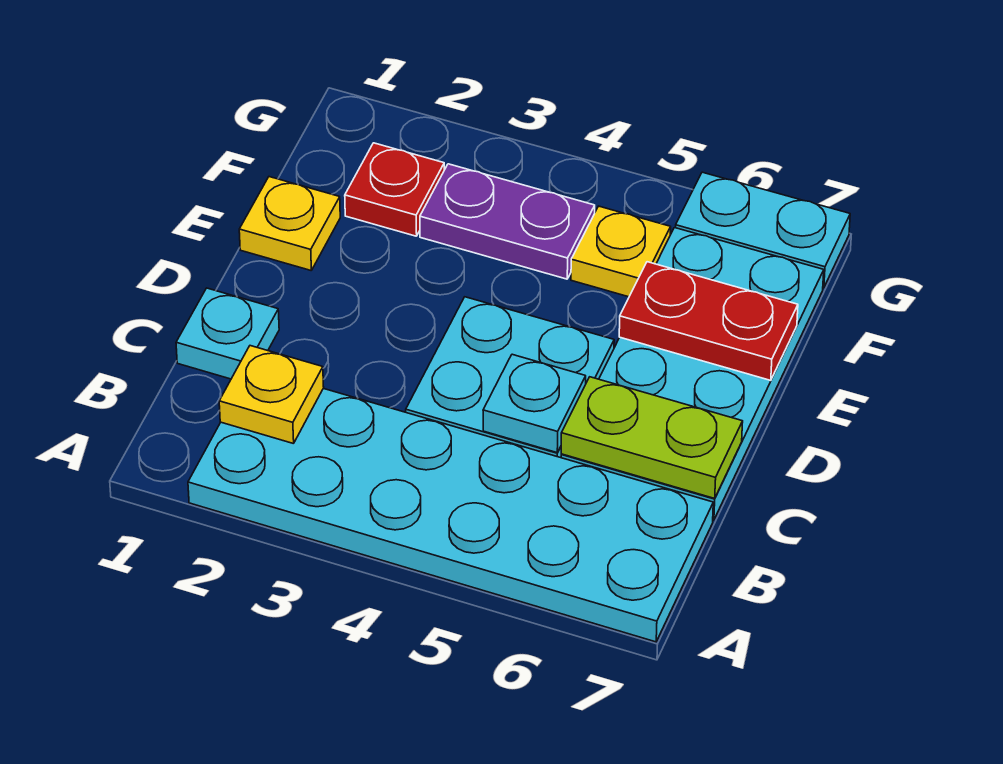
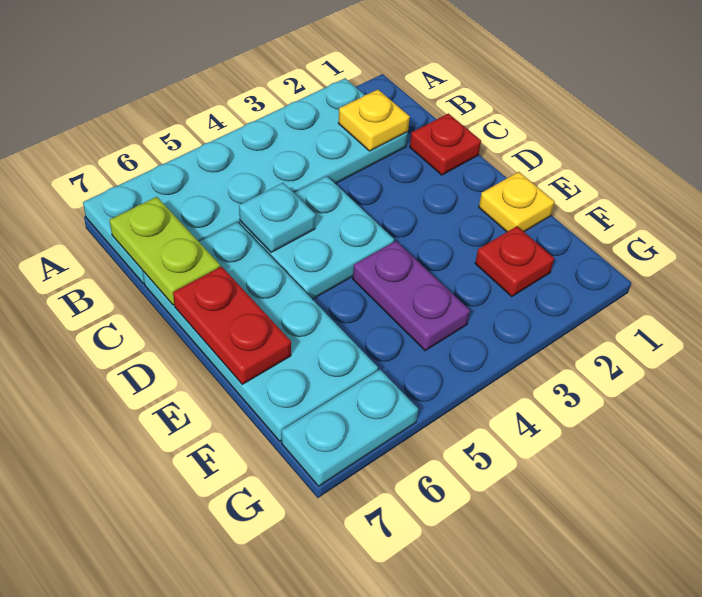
cyan 1x1 plate [176,288,279,379] -> red 1x1 plate [410,114,481,175]
lime 1x2 plate [561,377,743,498] -> lime 1x2 plate turned to [110,197,220,305]
red 1x2 plate [619,262,798,380] -> red 1x2 plate turned to [173,266,291,384]
purple 1x2 plate [420,164,595,279] -> purple 1x2 plate turned to [353,241,470,351]
yellow 1x1 plate [571,206,671,297] -> none

